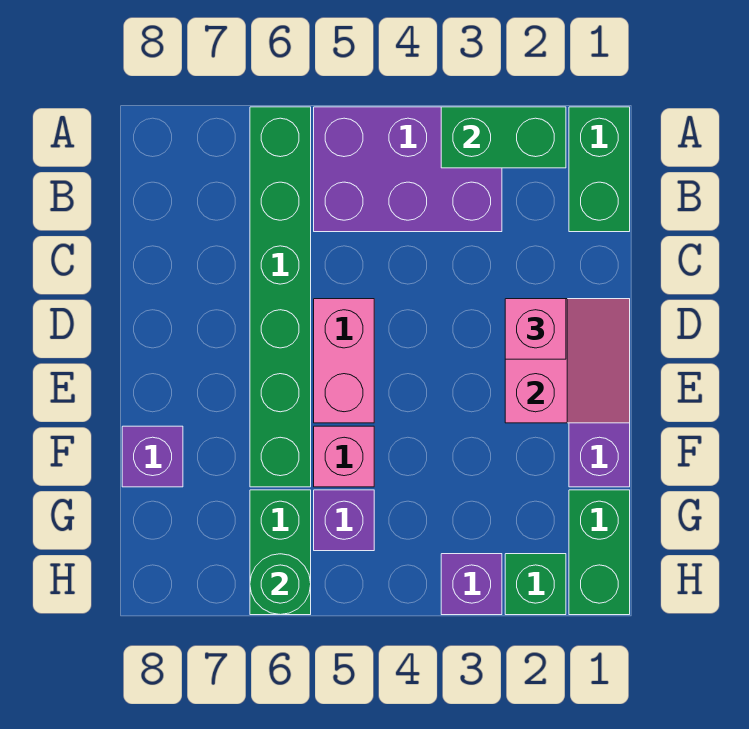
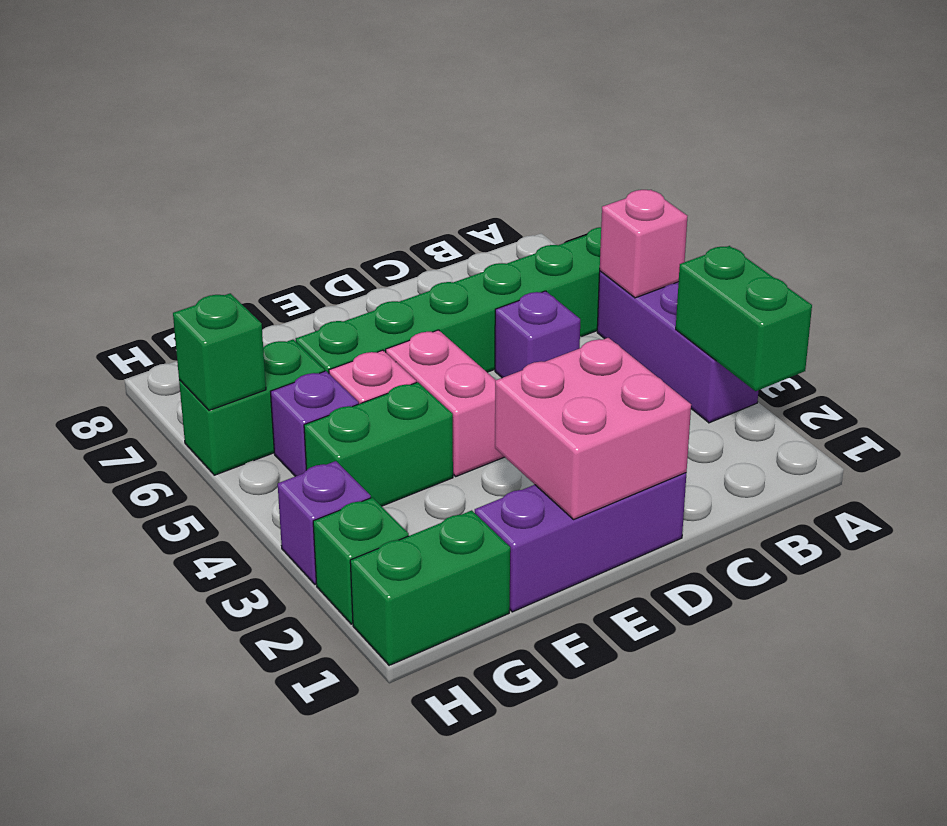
green 1x2 brick [569,107,630,232] -> green 1x2 brick moved to [304,382,453,506]
purple 2x3 brick [314,107,502,232] -> purple 1x3 brick [597,271,758,423]
pink 2x2 slope [505,299,630,423] -> pink 2x2 brick [495,338,691,519]
pink 1x1 brick [505,299,566,359] -> pink 1x1 brick moved to [600,190,687,298]
pink 1x2 brick [314,299,374,423] -> pink 1x2 brick turned to [386,330,504,476]
purple 1x1 brick [122,426,183,487] -> purple 1x1 brick moved to [495,291,580,378]
green 1x1 round brick [250,554,311,615] -> green 1x1 brick [173,293,266,410]

